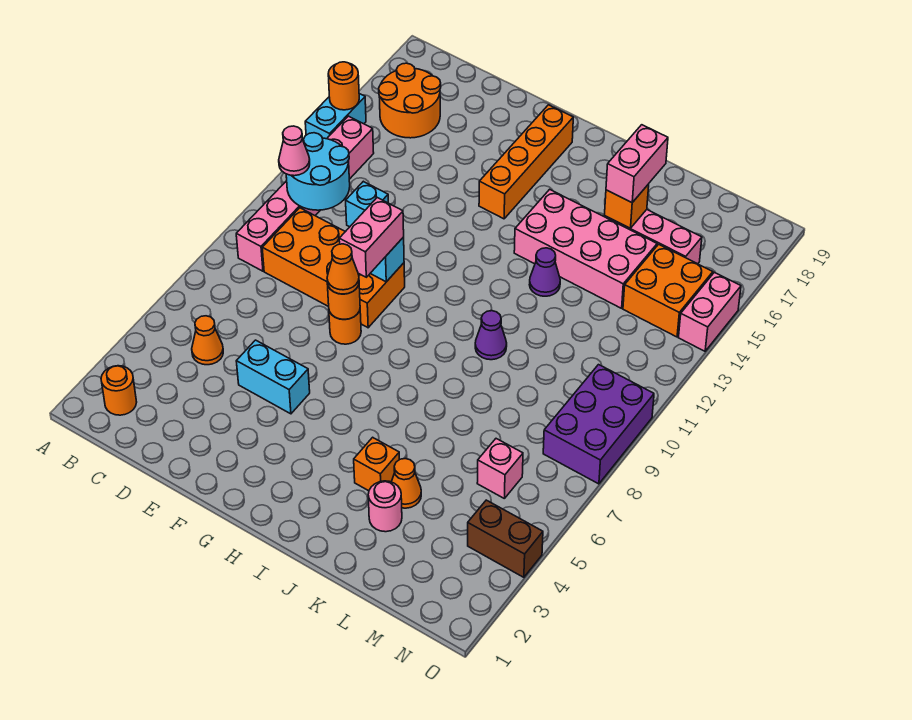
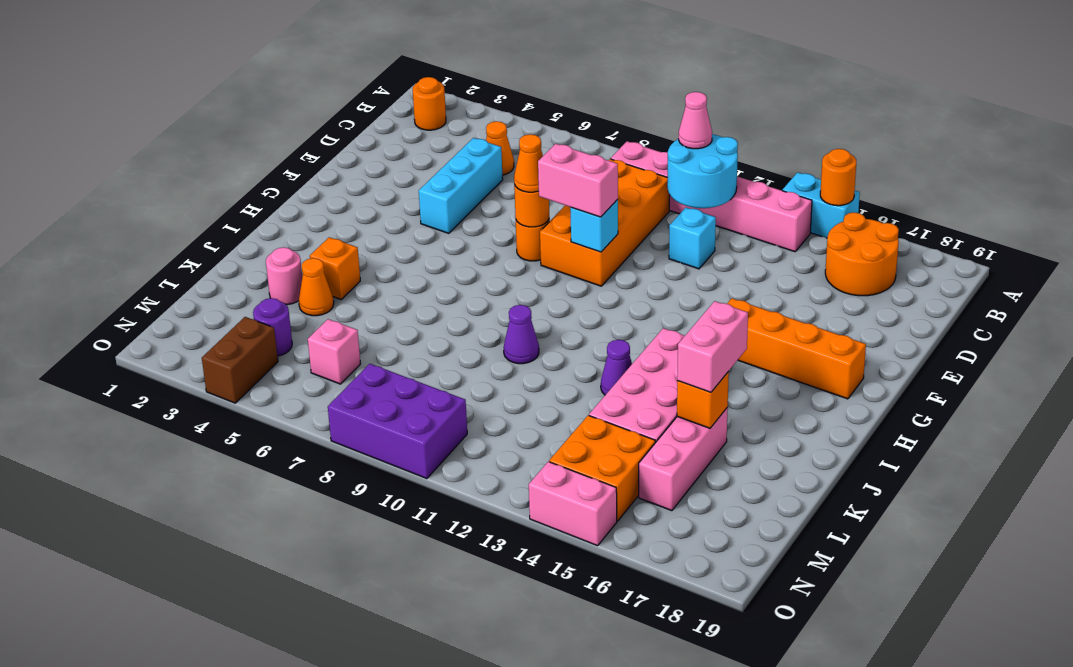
cyan 1x2 brick [236,340,310,414] -> cyan 1x3 brick [419,138,503,233]
pink 1x2 brick [606,125,668,203] -> pink 1x2 brick turned to [677,301,748,392]
none -> purple 1x1 round brick [253,298,292,356]

